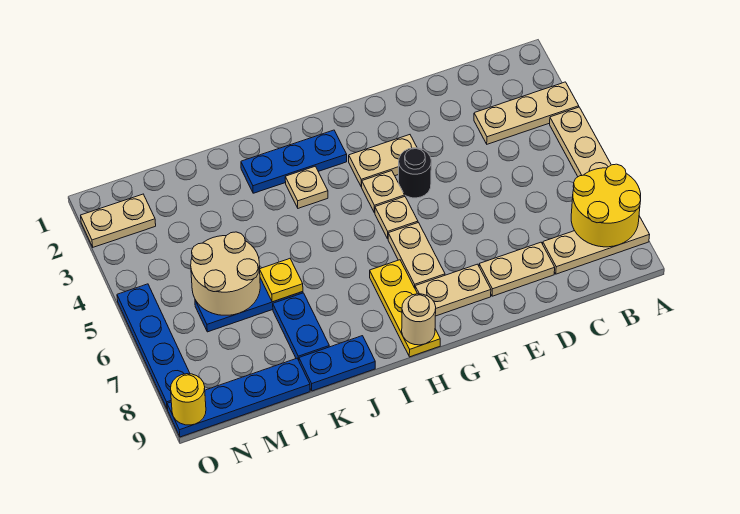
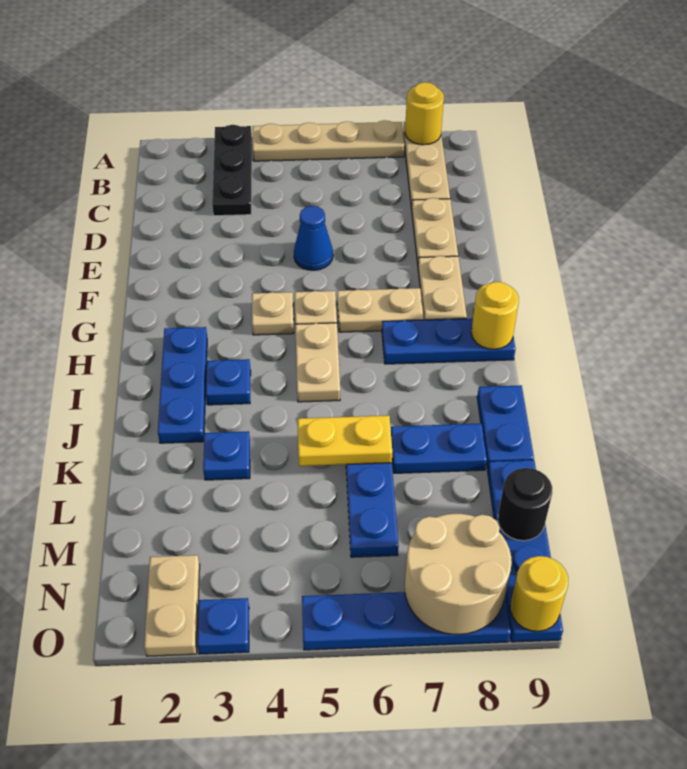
tan 1x3 plate [474,82,579,144] -> black 1x3 plate [212,125,252,216]
yellow 2x2 round brick [571,164,641,247] -> yellow 1x1 round brick [405,82,444,145]
none -> blue 1x1 cone [294,206,333,270]
tan 1x2 plate [349,135,417,187] -> tan 1x2 plate moved to [295,323,340,402]
black 1x1 round brick [398,148,431,198] -> black 1x1 round brick moved to [498,468,552,541]
yellow 1x3 plate [370,260,440,357] -> blue 1x3 plate [382,319,516,364]
tan 1x1 round brick [402,294,436,345] -> yellow 1x1 round brick [471,282,519,349]
tan 1x1 plate [285,166,328,208] -> blue 1x1 plate [206,359,251,405]
none -> blue 1x1 plate [203,431,250,480]
yellow 1x1 plate [260,259,303,302] -> yellow 1x2 plate [297,416,392,466]
tan 2x2 round brick [191,232,260,315] -> tan 2x2 round brick moved to [405,514,512,635]
none -> blue 1x1 plate [197,598,249,654]

